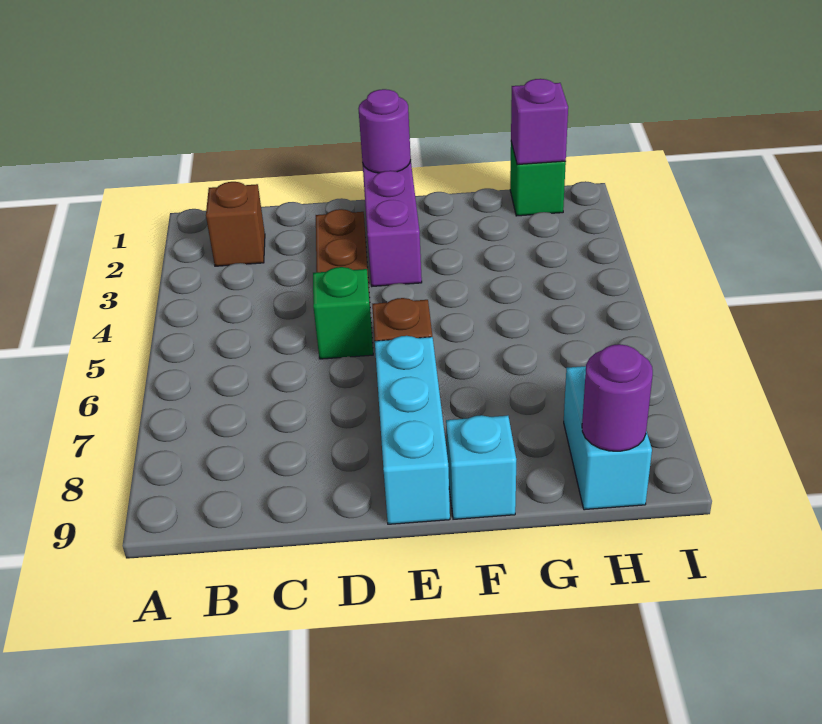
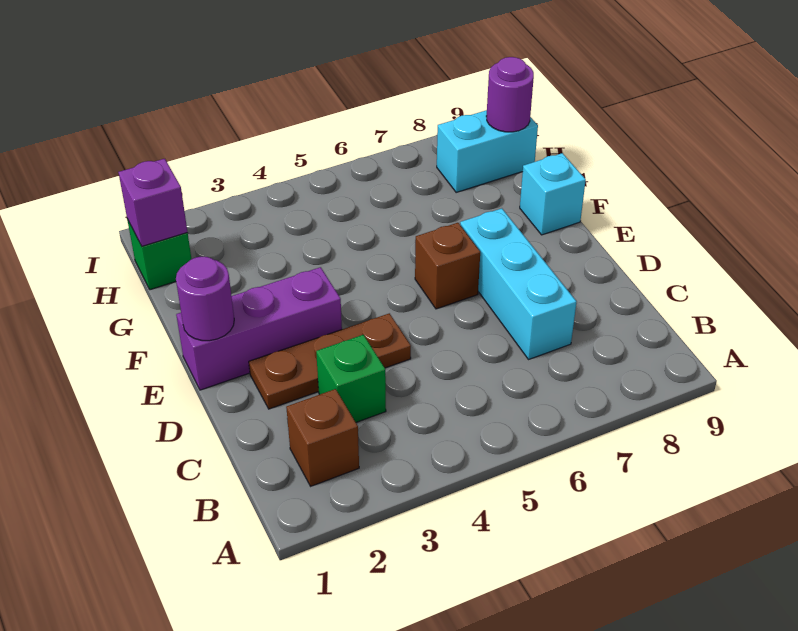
green 1x1 brick [313,267,373,359] -> green 1x1 brick moved to [316,335,386,422]
cyan 1x3 brick [375,336,450,524] -> cyan 1x3 brick turned to [460,208,577,359]

